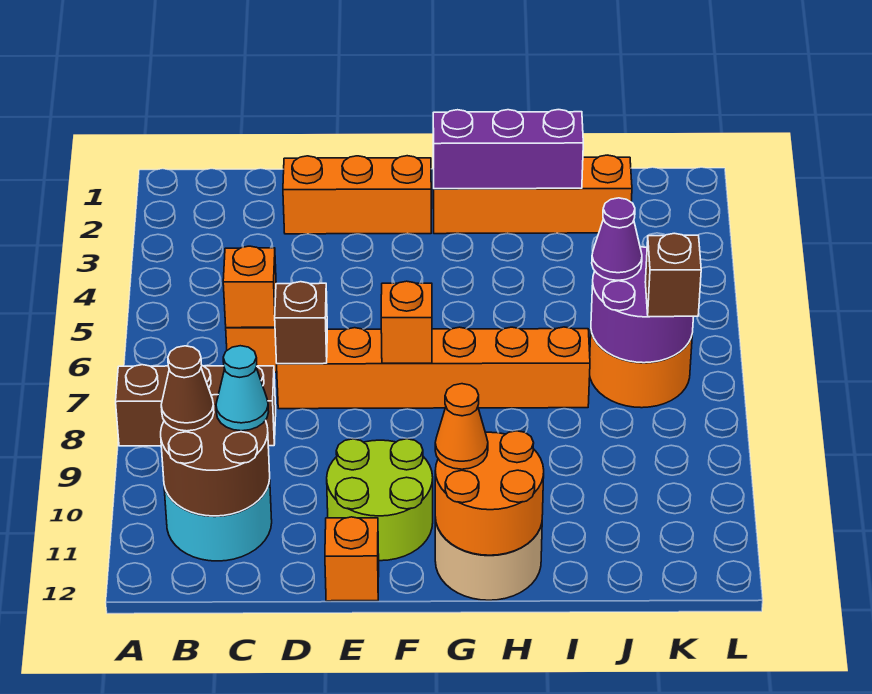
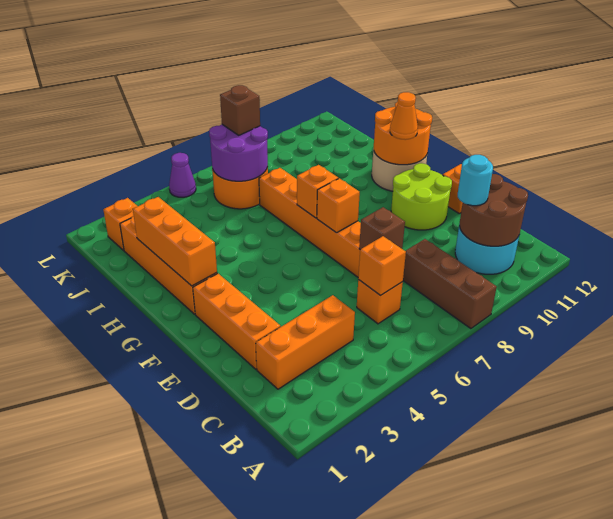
brown 1x1 cone [161,346,214,431] -> none
none -> orange 1x3 brick [256,295,355,389]
cyan 1x1 cone [216,346,269,431] -> cyan 1x1 round brick [458,155,493,206]
purple 1x3 brick [433,110,583,189] -> orange 1x3 brick [133,197,217,286]
none -> orange 1x1 brick [297,165,338,218]
purple 1x1 cone [592,198,642,280] -> purple 1x1 cone moved to [169,153,196,197]
none -> orange 1x1 brick [103,198,138,250]

